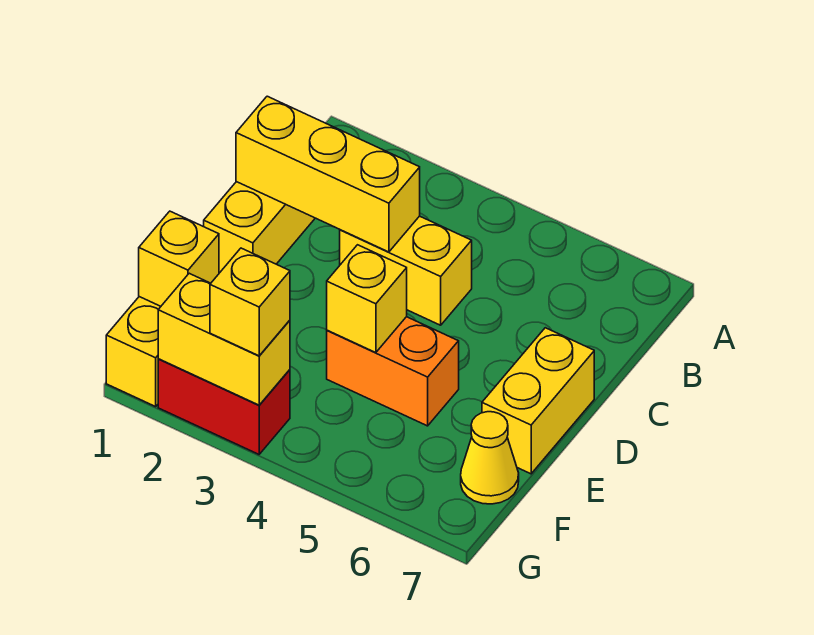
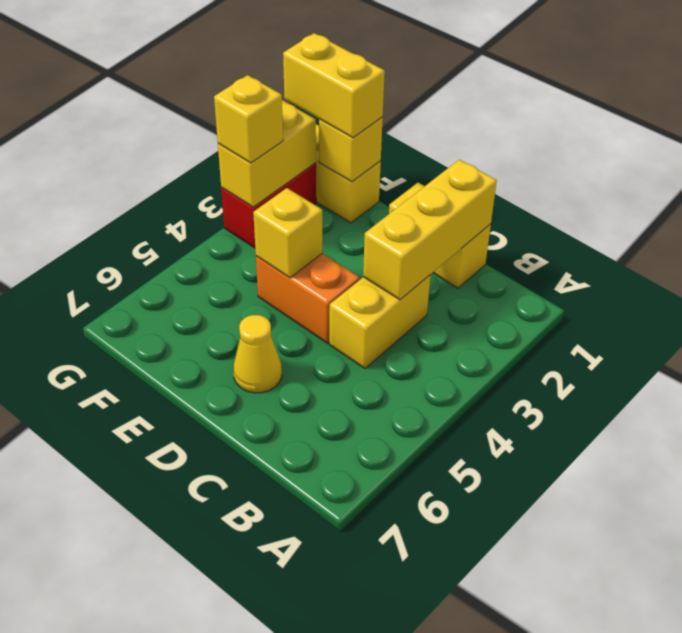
yellow 1x2 brick [482,328,594,474] -> yellow 1x2 brick moved to [283,33,385,138]
orange 1x2 brick [327,317,459,426] -> orange 1x2 brick turned to [256,254,360,343]
yellow 1x1 cone [461,412,519,504] -> yellow 1x1 cone moved to [233,315,282,393]

